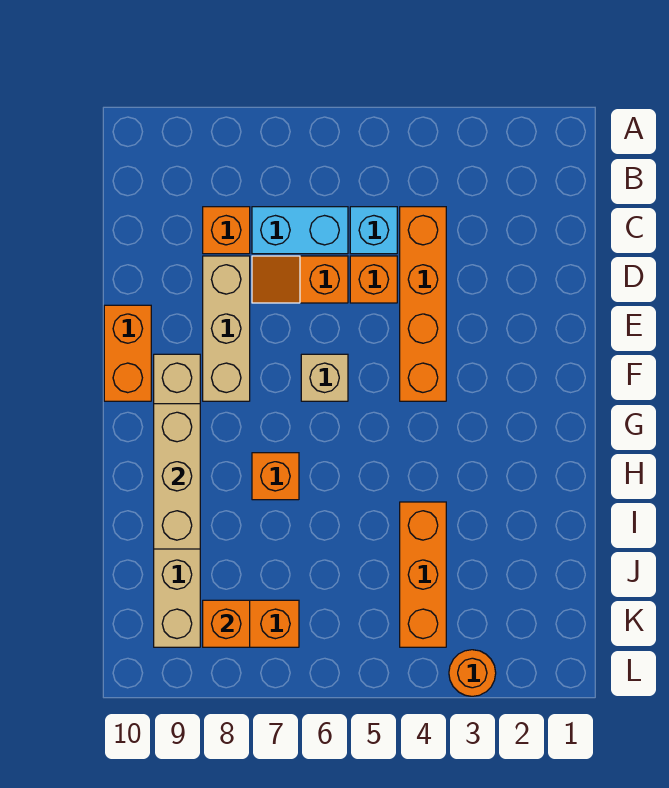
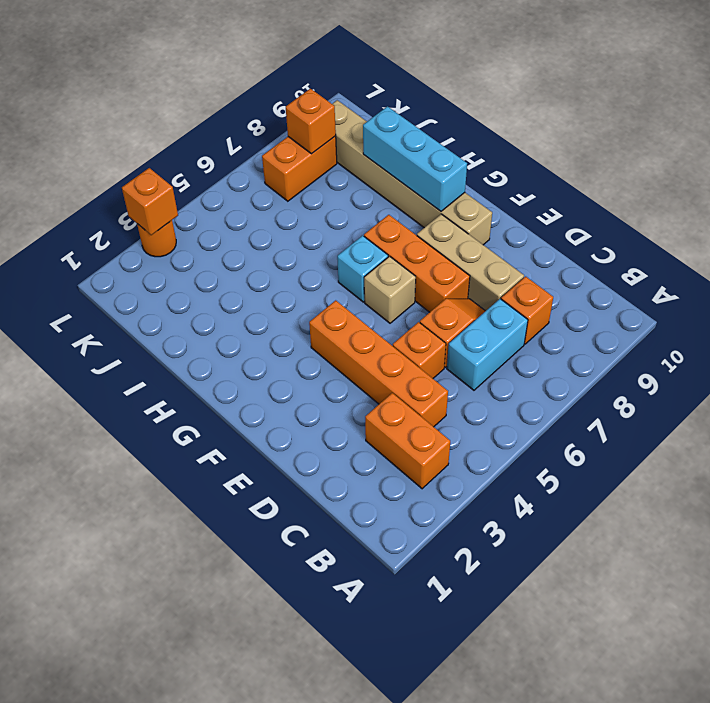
cyan 1x1 brick [350,207,397,254] -> cyan 1x1 brick moved to [337,236,388,302]
orange 1x2 brick [104,305,151,401] -> orange 1x2 brick moved to [365,393,450,489]
tan 1x3 brick [154,404,200,549] -> cyan 1x3 brick [363,106,467,211]
orange 1x1 brick [252,453,299,500] -> orange 1x1 brick moved to [122,168,178,235]
orange 1x3 brick [400,502,446,647] -> orange 1x3 brick moved to [364,215,470,312]

